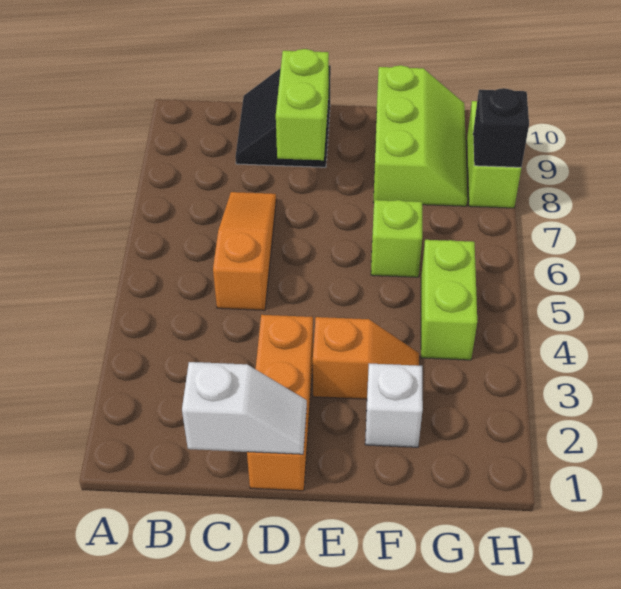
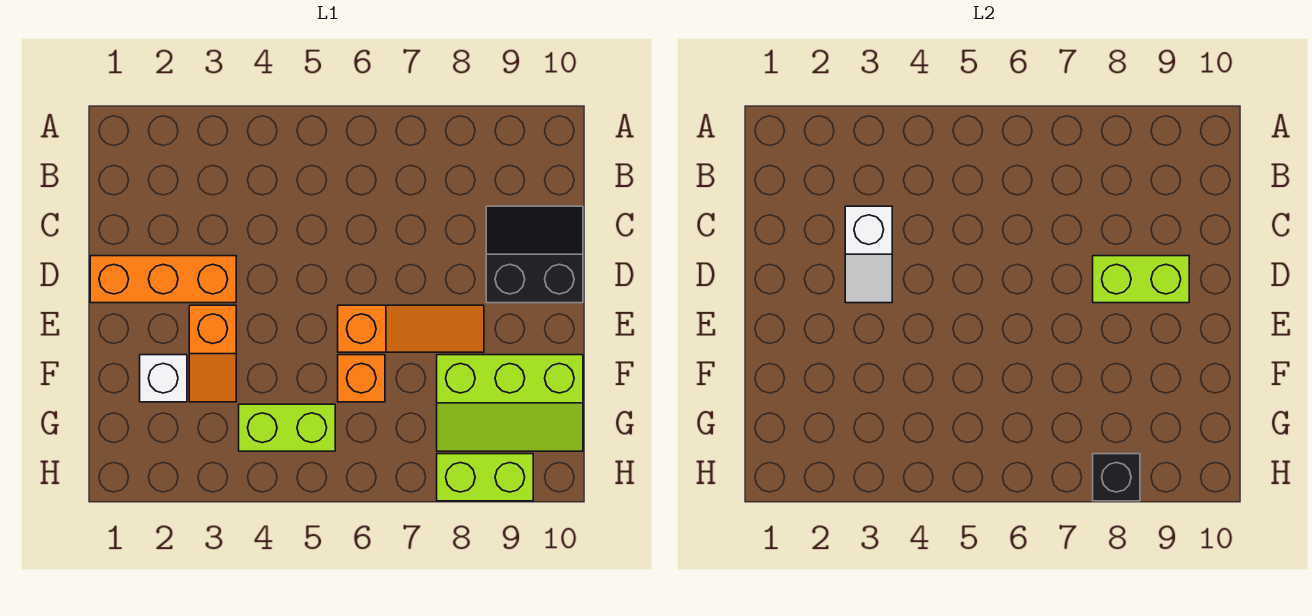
white 1x2 slope [182,362,307,454] -> white 1x2 slope moved to [845,206,892,303]
orange 1x3 slope [213,192,276,310] -> orange 1x3 slope moved to [338,305,484,352]
lime 1x1 brick [371,200,422,277] -> orange 1x1 brick [338,355,385,402]

